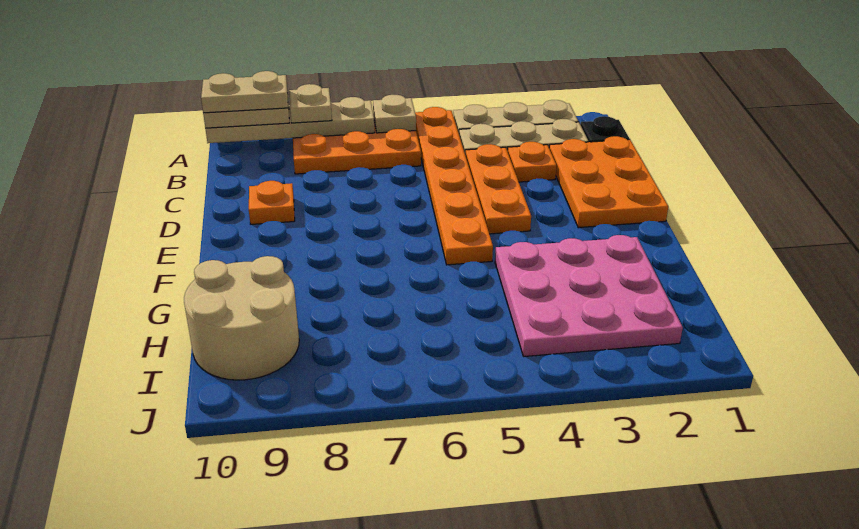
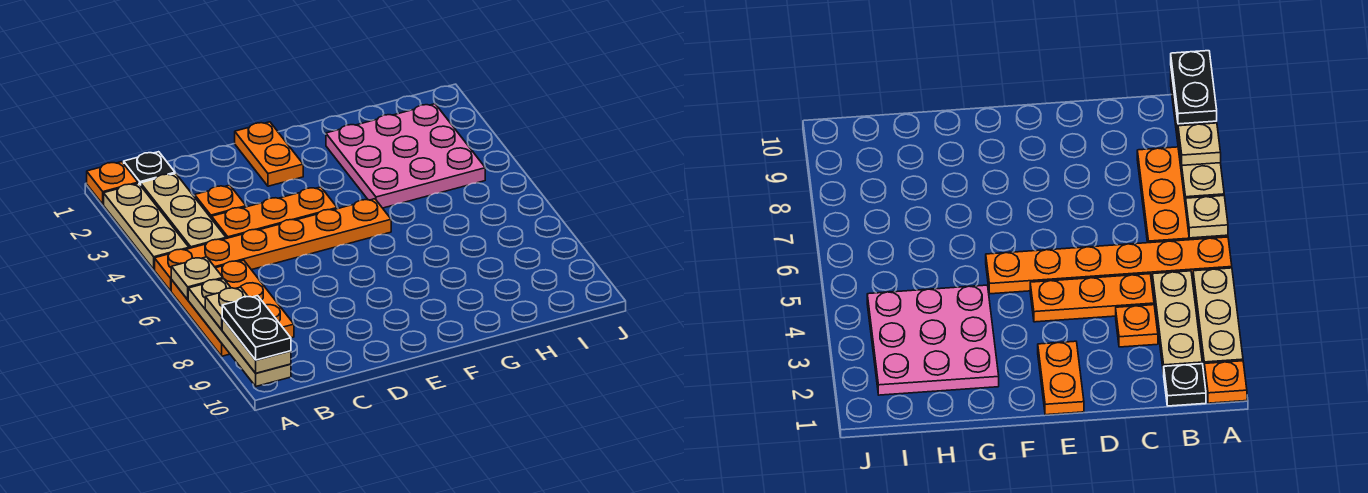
tan 1x2 plate [201,71,288,113] -> black 1x2 plate [222,296,291,360]
orange 2x3 plate [549,136,668,228] -> orange 1x2 plate [235,122,303,186]
orange 1x1 plate [249,181,295,224] -> orange 1x1 plate moved to [87,162,138,204]
tan 2x2 round brick [184,256,299,380] -> none

